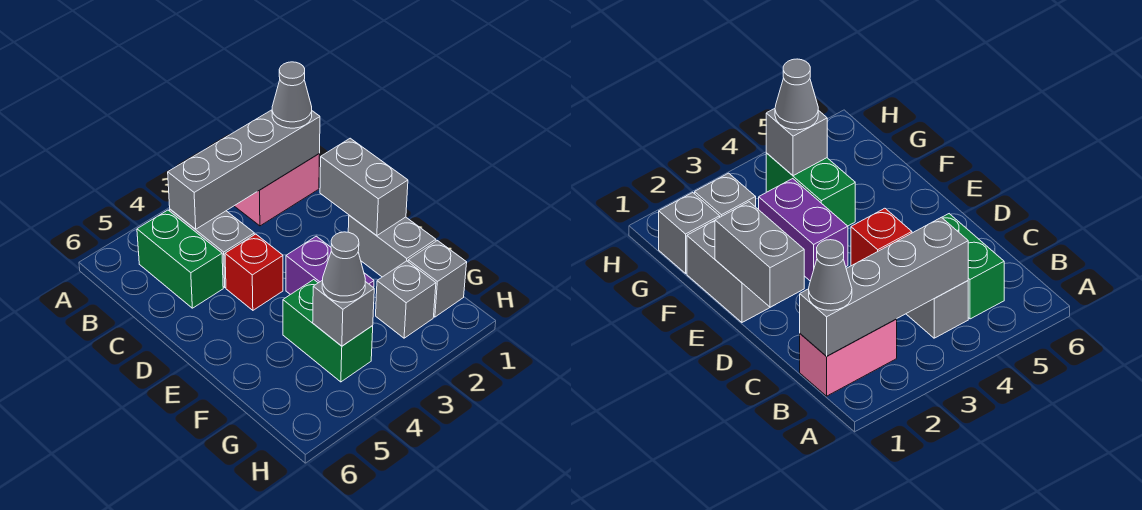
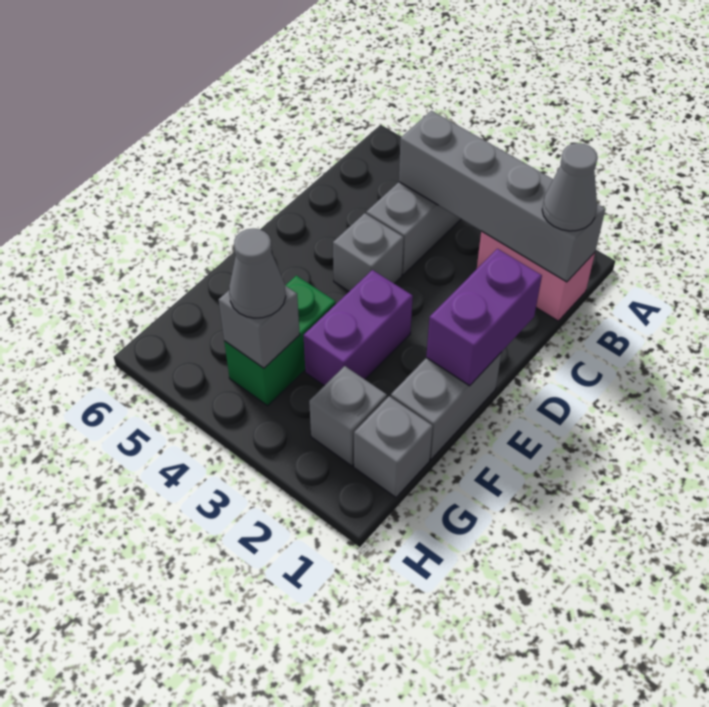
green 1x2 brick [137,210,223,308] -> none
grey 1x2 brick [320,138,408,236] -> purple 1x2 brick [426,249,542,386]
red 1x1 brick [225,234,283,310] -> grey 1x1 brick [333,213,404,291]

